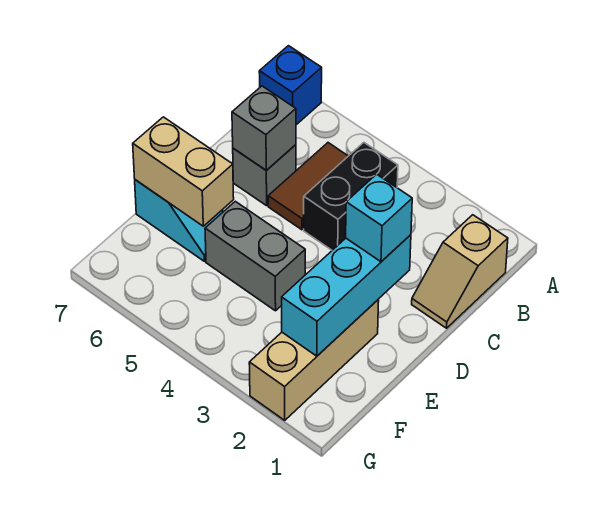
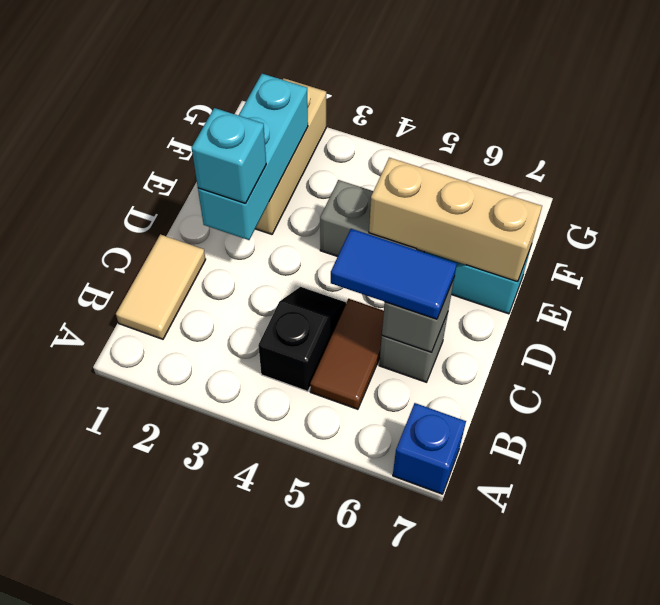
tan 1x2 slope [412,215,508,328] -> tan 1x2 tile [116,234,206,339]
black 1x2 brick [304,143,398,250] -> black 1x2 slope [258,287,346,391]
none -> blue 1x2 tile [331,229,457,319]
tan 1x2 brick [133,117,234,226] -> tan 1x3 brick [369,158,542,282]

